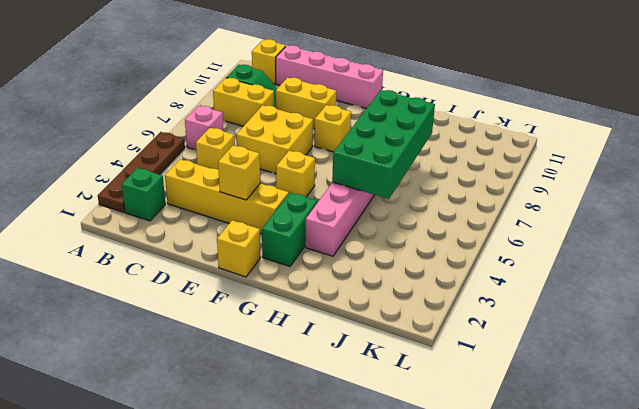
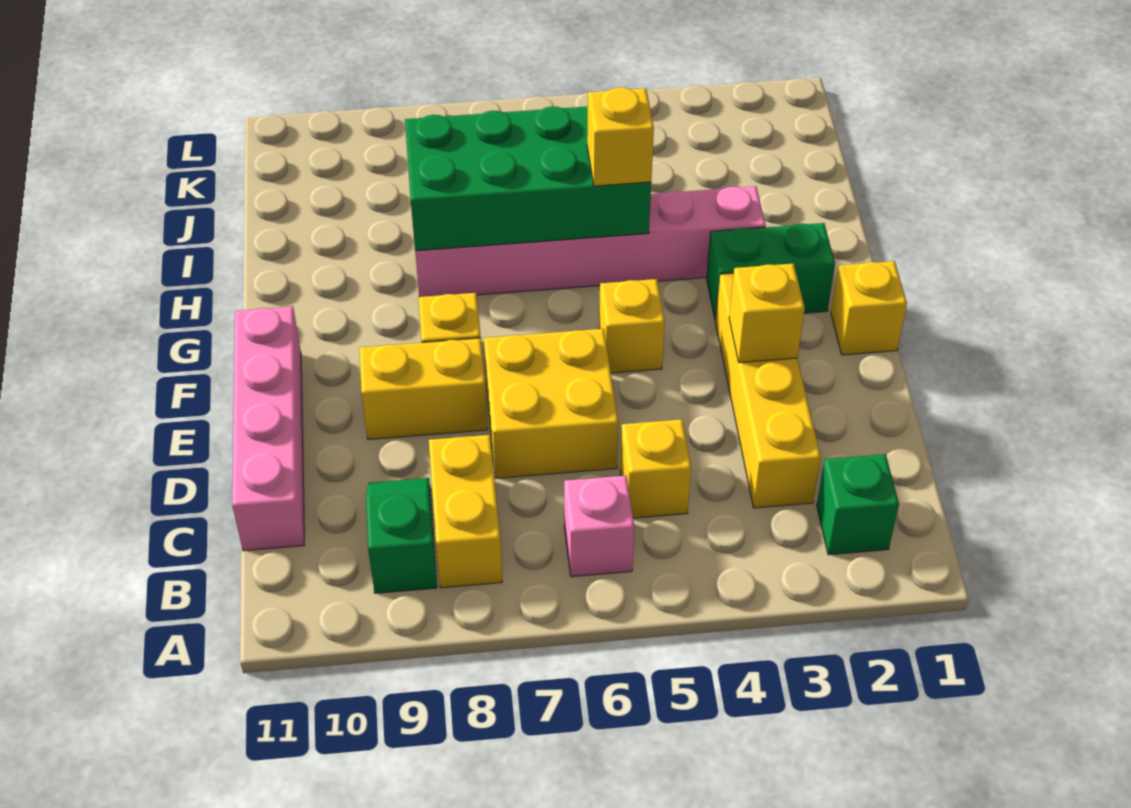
brown 1x4 plate [98,132,185,212] -> none
yellow 1x1 brick [252,39,286,84] -> yellow 1x1 brick moved to [587,87,654,186]
yellow 1x2 brick [276,78,336,129] -> yellow 1x2 brick turned to [359,338,488,439]

